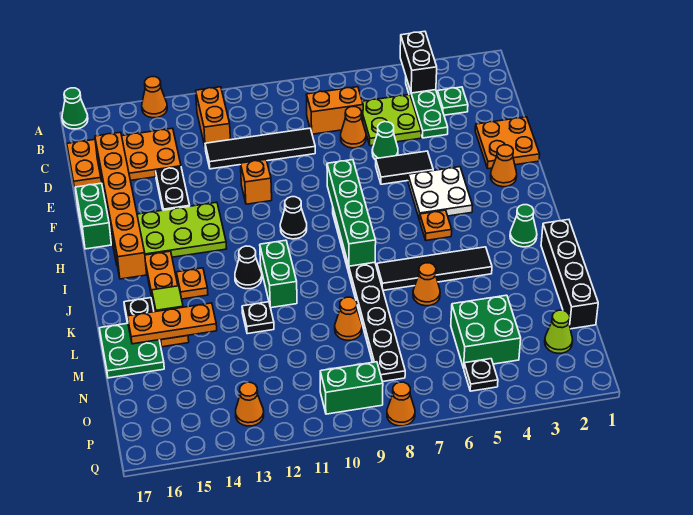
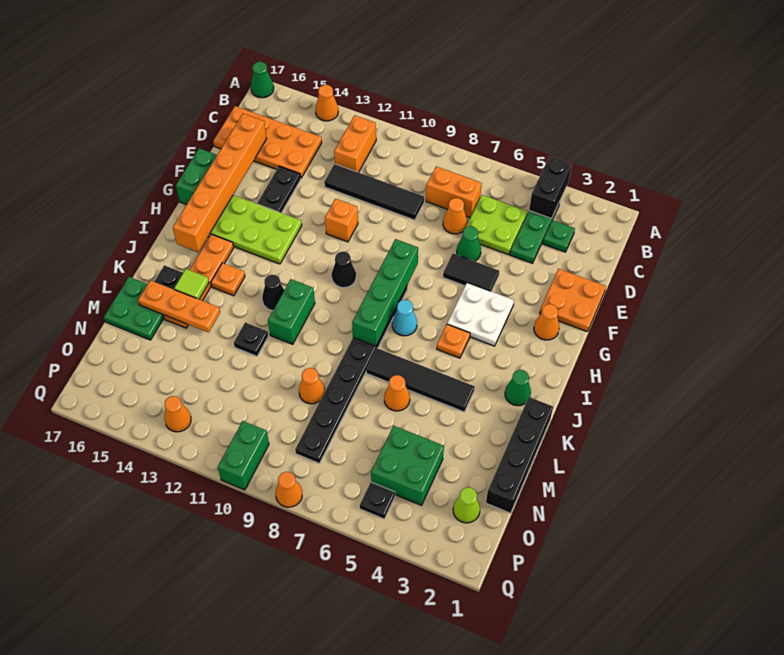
none -> cyan 1x1 cone [392,300,417,336]
green 1x2 brick [320,362,383,414] -> green 1x2 brick turned to [218,421,269,490]

